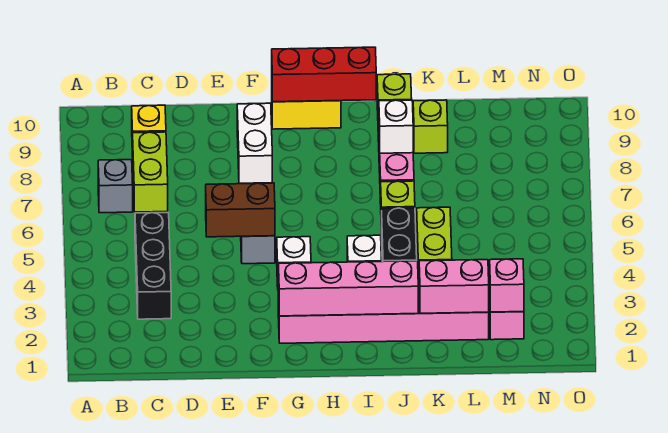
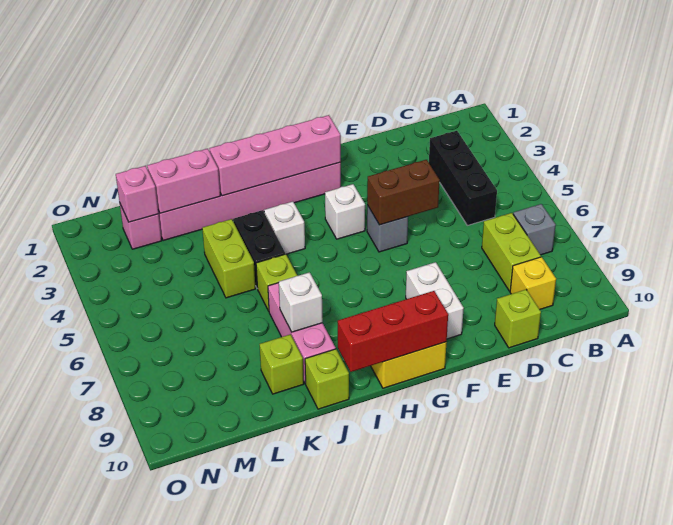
none -> lime 1x1 brick [495,290,541,348]

